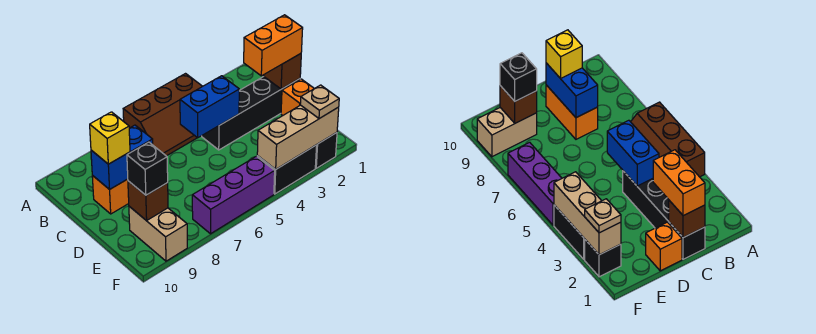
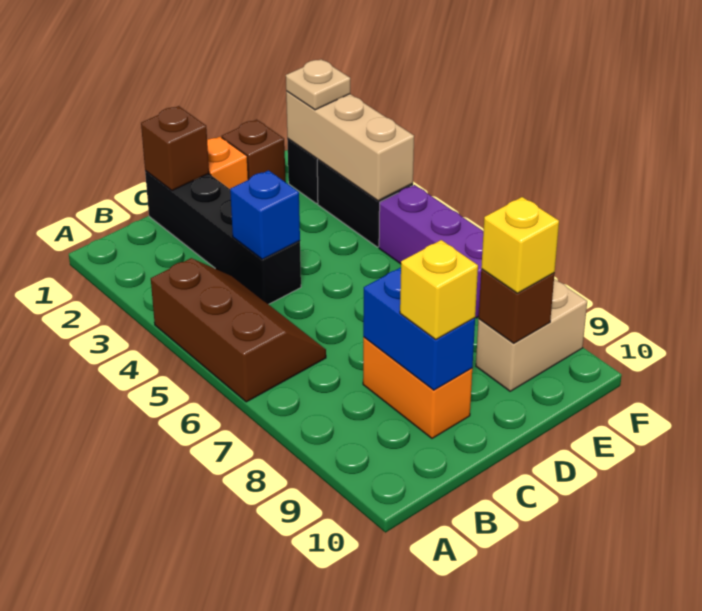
orange 1x2 brick [244,15,303,76] -> none
blue 1x2 brick [180,76,239,138] -> blue 1x1 brick [230,170,300,259]
none -> brown 1x1 brick [222,120,285,182]
black 1x1 brick [127,142,168,195] -> yellow 1x1 brick [481,197,559,293]

